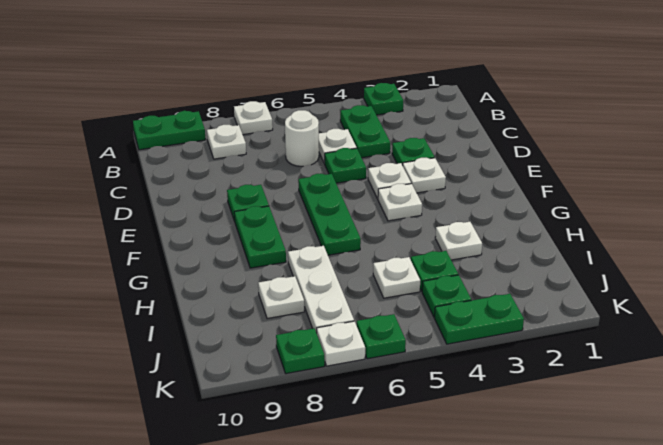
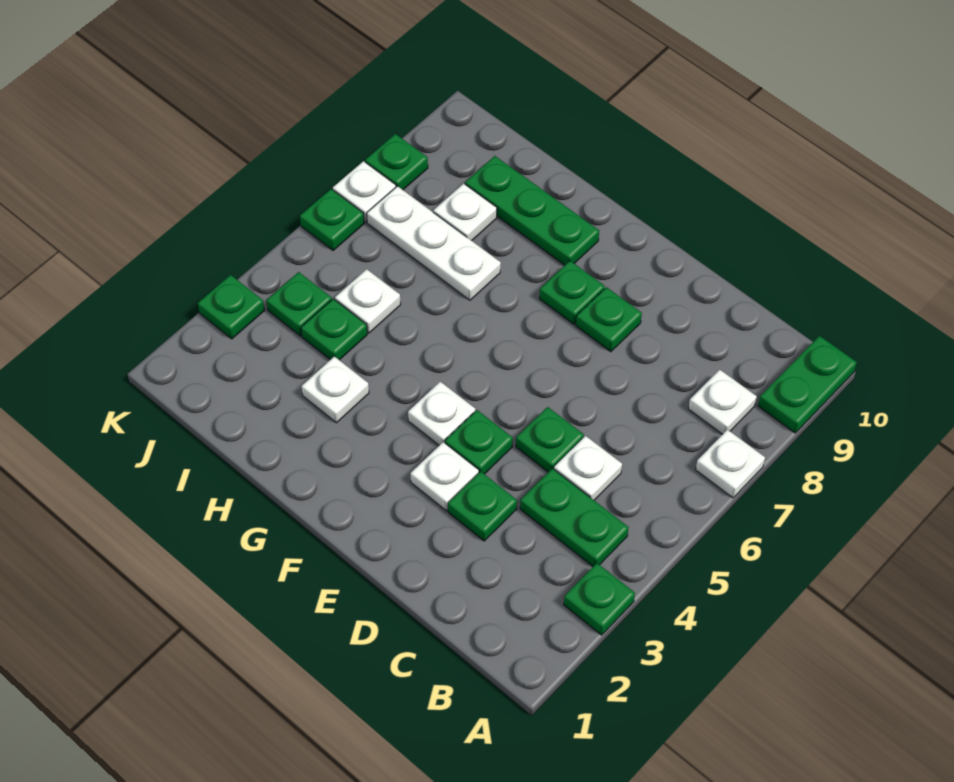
white 1x1 round brick [285,110,319,166] -> none
white 1x1 plate [368,163,411,199] -> green 1x1 plate [445,410,513,474]
green 1x3 plate [298,174,361,255] -> green 1x3 plate moved to [465,156,599,265]
green 1x2 plate [234,206,286,268] -> green 1x1 plate [539,261,605,324]
green 1x2 plate [435,294,524,344] -> green 1x1 plate [198,275,264,339]

